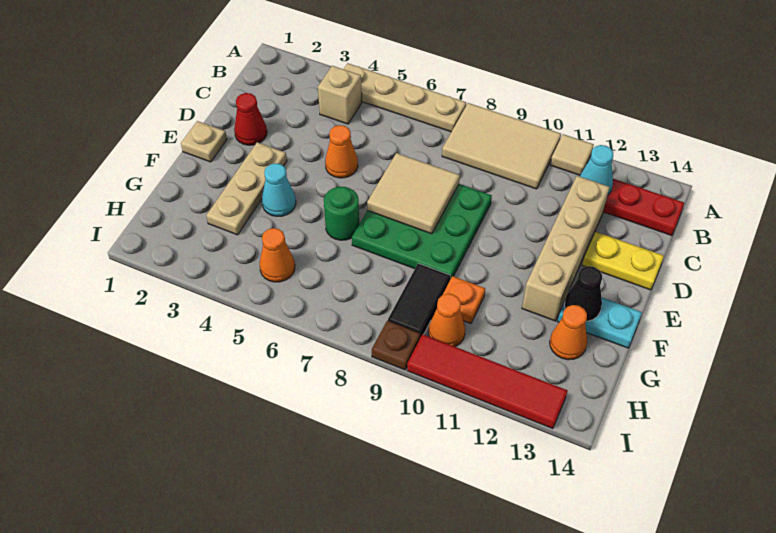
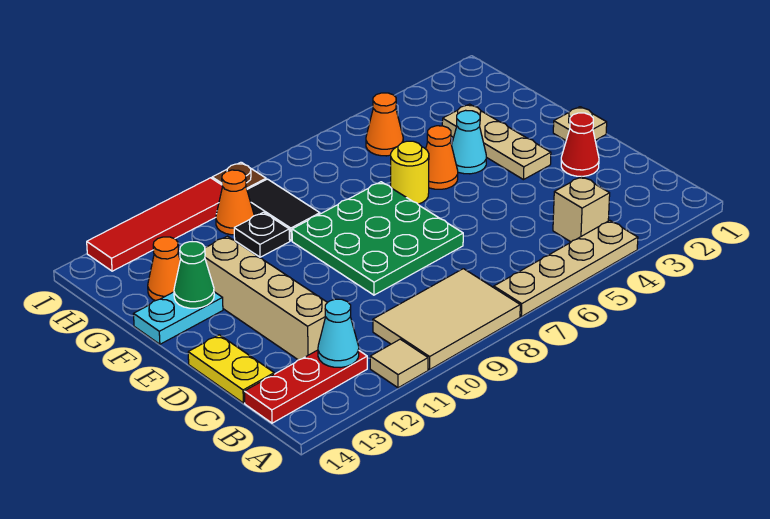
orange 1x1 cone [325,125,358,178] -> orange 1x1 cone moved to [426,126,458,189]
tan 2x2 tile [367,153,460,234] -> none
yellow 1x2 plate [582,232,664,290] -> yellow 1x2 plate turned to [188,335,274,403]
green 1x1 round brick [324,187,359,240] -> yellow 1x1 round brick [391,141,429,204]
black 1x1 cone [564,266,602,321] -> green 1x1 cone [174,242,214,308]
orange 1x1 plate [443,276,485,324] -> black 1x1 plate [234,212,290,257]

